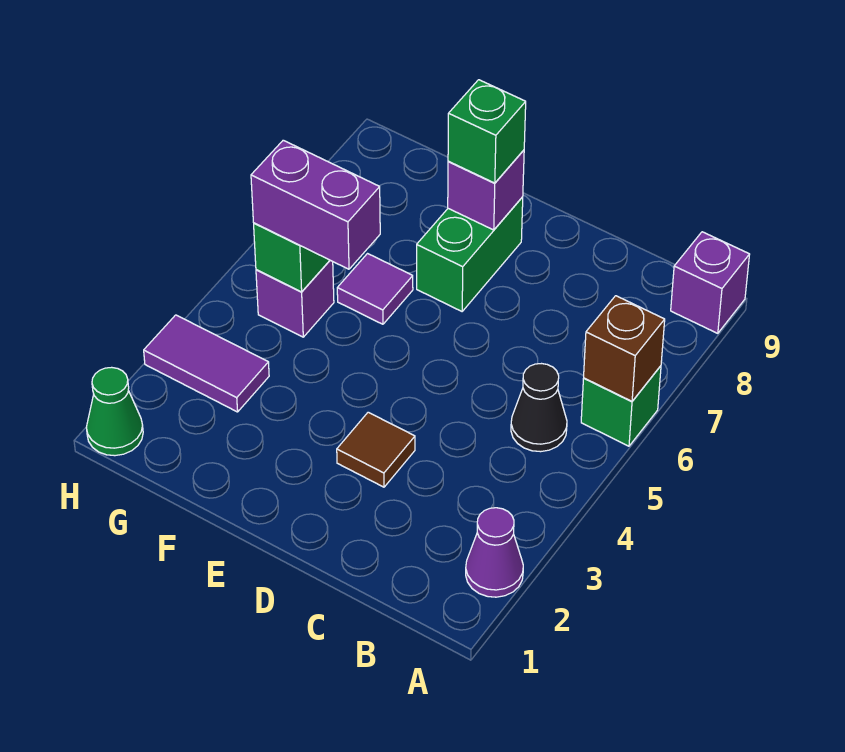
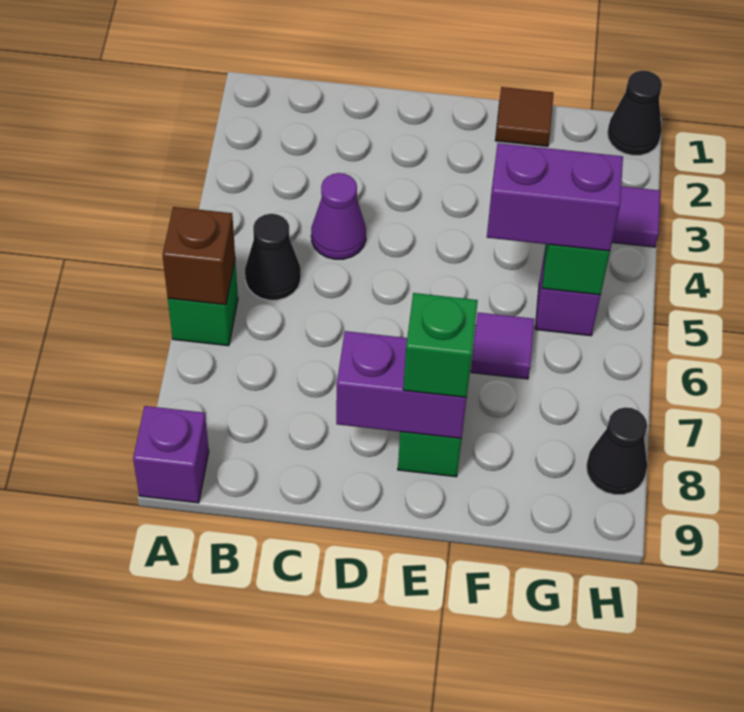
purple 1x1 cone [466,508,523,597] -> purple 1x1 cone moved to [311,173,366,259]
brown 1x1 tile [337,412,415,487] -> brown 1x1 tile moved to [495,87,554,146]
purple 1x1 brick [448,150,524,230] -> purple 1x2 brick [336,331,467,439]
green 1x1 cone [86,367,143,456] -> black 1x1 cone [607,71,662,155]
none -> black 1x1 cone [586,407,647,495]

